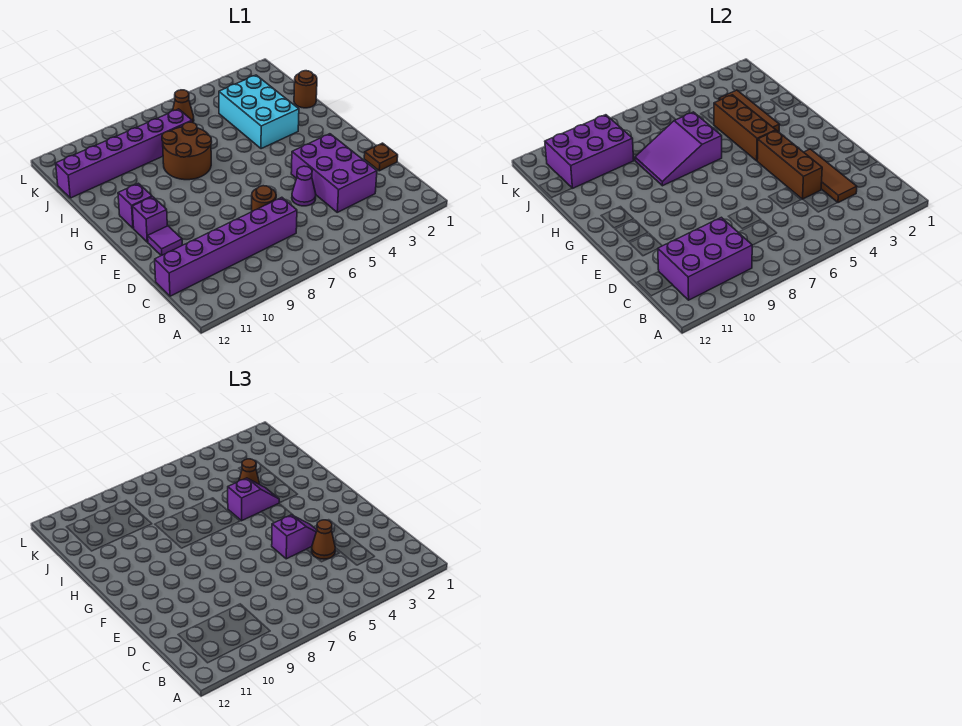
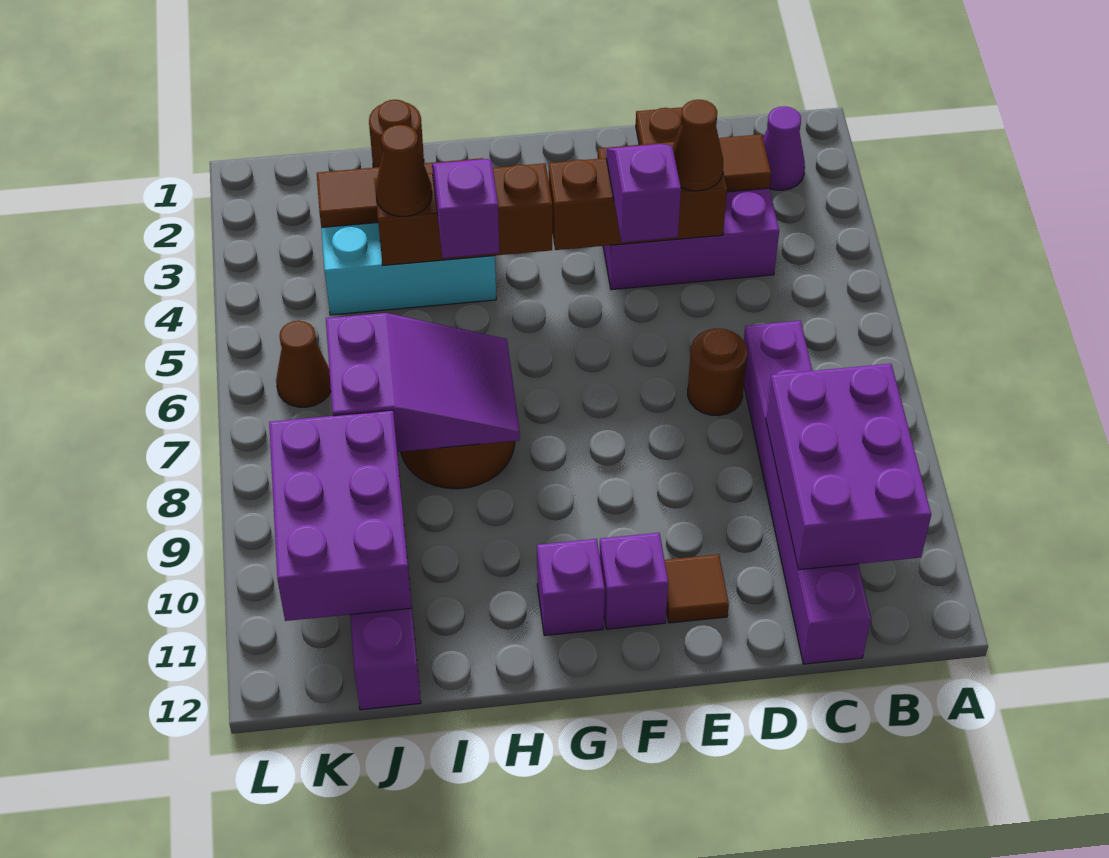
purple 1x1 cone [292,166,316,206] -> purple 1x1 cone moved to [763,106,805,190]
purple 1x1 tile [148,226,182,256] -> brown 1x1 tile [665,554,729,623]
purple 2x3 slope [635,112,722,186] -> purple 2x3 slope turned to [326,313,520,452]

